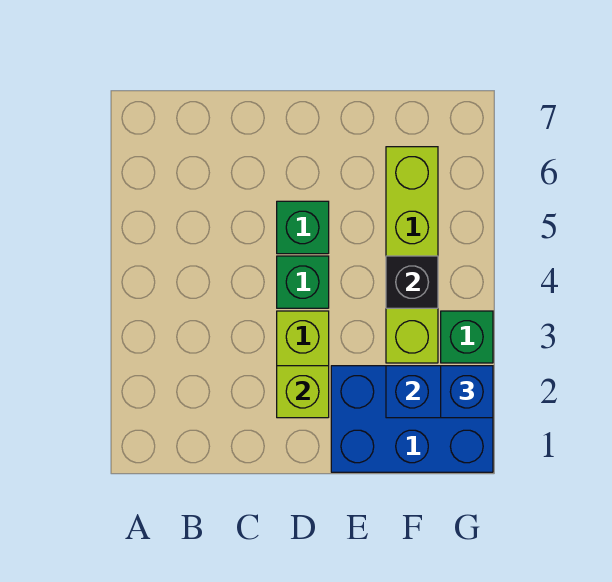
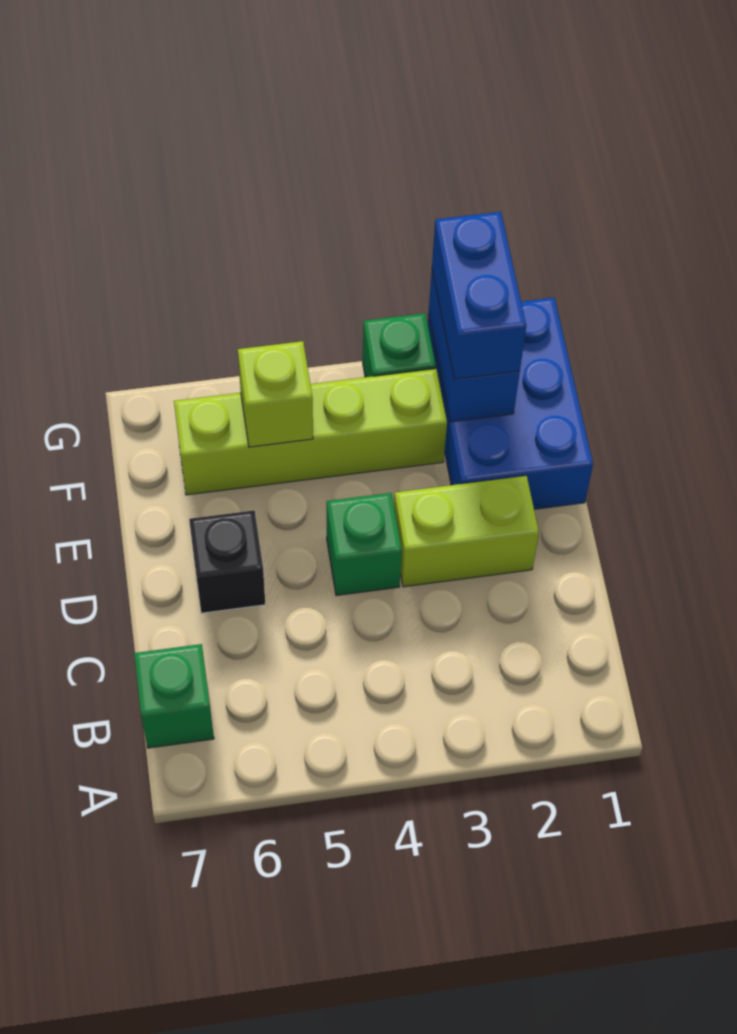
lime 1x1 brick [277,366,329,418] -> lime 1x1 brick moved to [238,341,313,447]
green 1x1 brick [277,201,329,254] -> green 1x1 brick moved to [134,644,214,748]
black 1x1 brick [386,256,438,308] -> black 1x1 brick moved to [189,510,265,613]
blue 1x1 brick [441,366,493,418] -> blue 1x2 brick [432,212,526,379]

